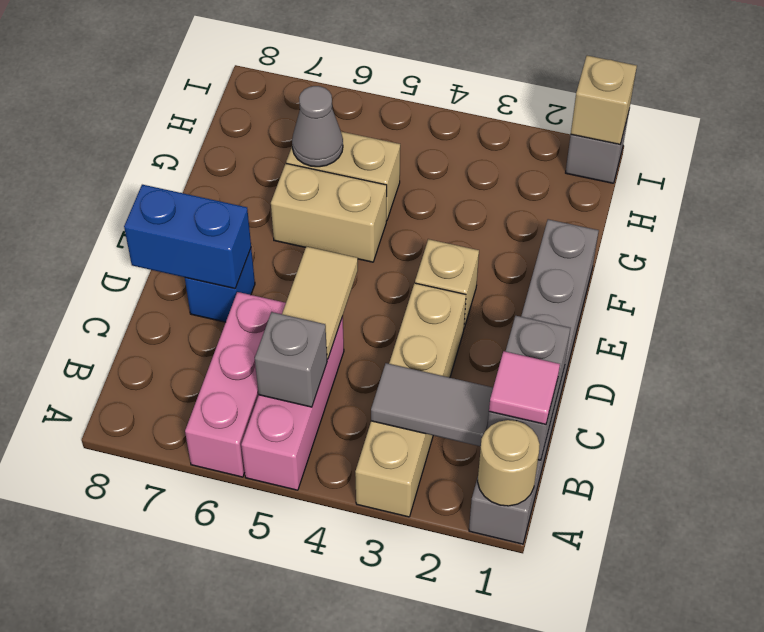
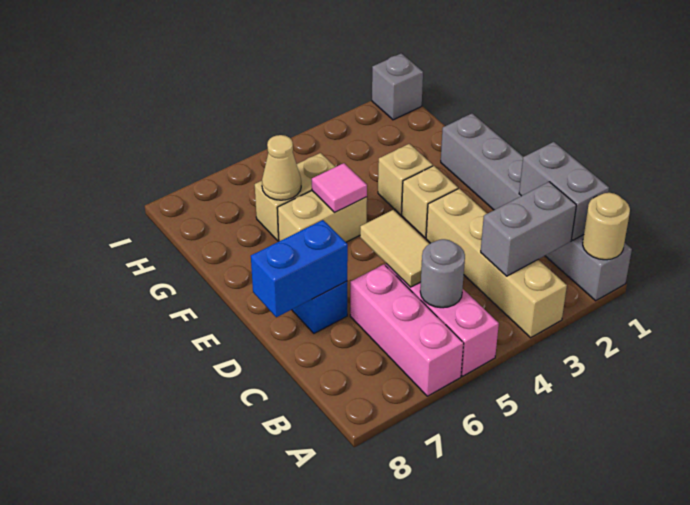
pink 1x1 tile [489,351,560,425] -> pink 1x1 tile moved to [312,163,367,212]
grey 1x2 tile [371,363,493,446] -> grey 1x2 brick [481,182,576,276]
grey 1x1 brick [255,312,327,407] -> grey 1x1 round brick [420,239,465,308]
grey 1x1 cone [292,86,343,167] -> tan 1x1 cone [262,135,301,200]
tan 1x1 brick [571,56,637,144] -> tan 1x1 brick moved to [378,144,433,215]

